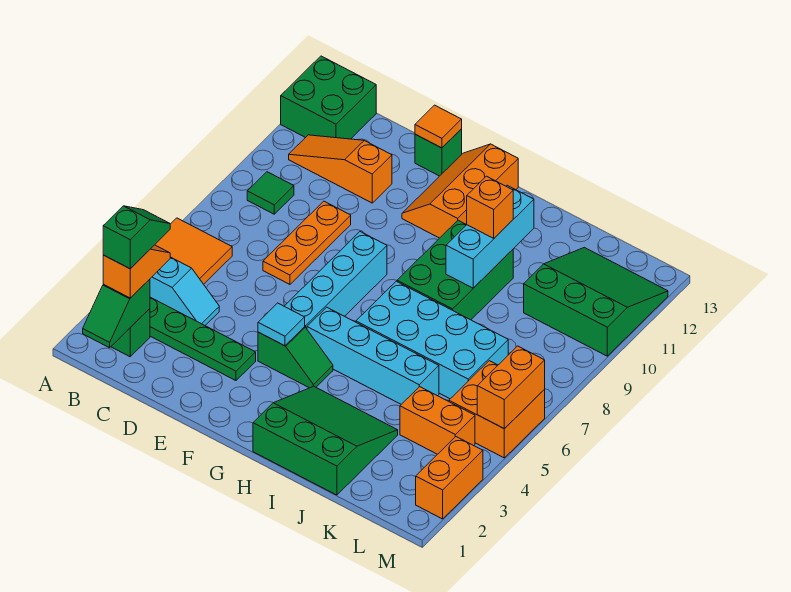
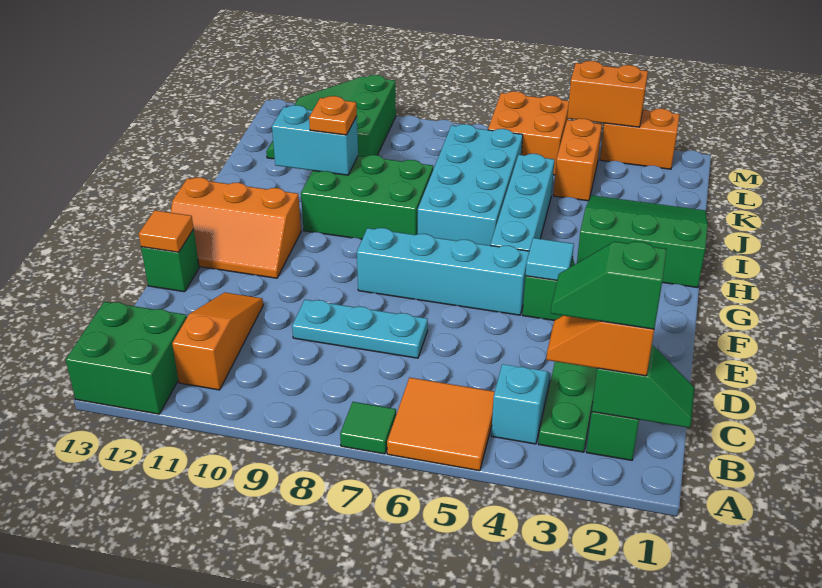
green 1x1 tile [247,172,294,214] -> green 1x1 tile moved to [340,402,396,454]
orange 1x3 slope [289,135,392,203] -> orange 1x3 slope turned to [172,292,263,390]
orange 1x3 plate [263,201,351,284] -> cyan 1x3 plate [292,300,428,358]
green 3x3 slope [253,386,398,495] -> green 3x3 slope turned to [577,195,708,288]
cyan 1x3 brick [446,185,534,288] -> cyan 1x2 brick [272,105,358,175]
orange 1x1 brick [467,176,513,238] -> orange 1x1 plate [309,96,357,135]
orange 1x2 brick [477,346,545,429] -> orange 1x2 brick moved to [567,61,648,127]

